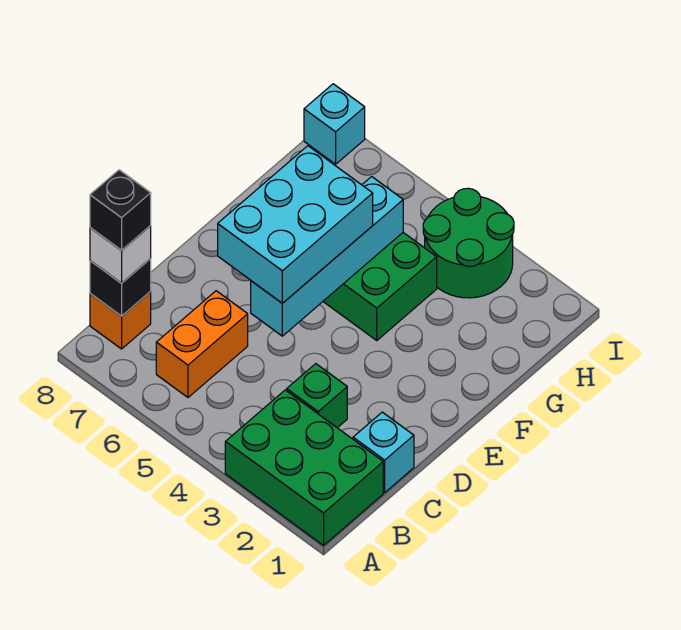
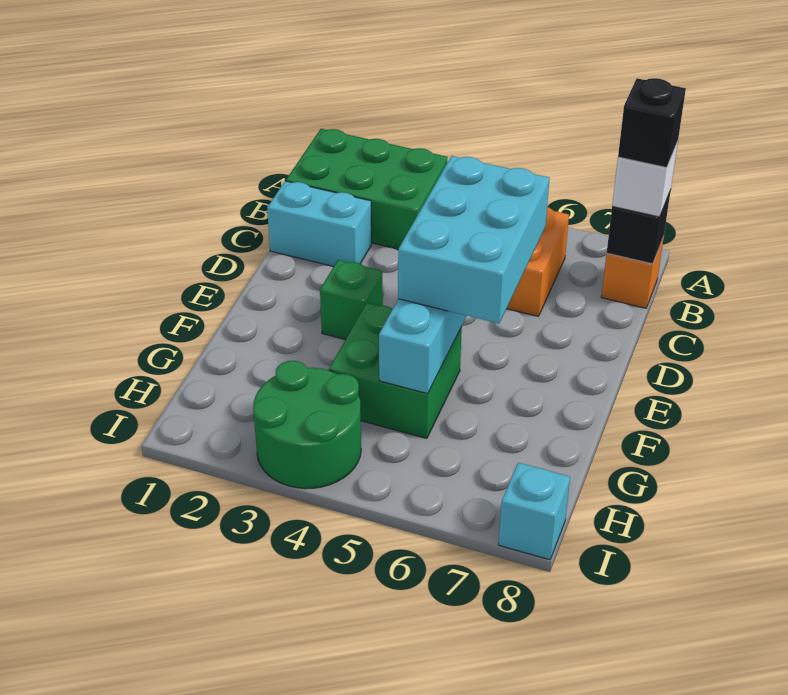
cyan 1x1 brick [353,412,414,492] -> cyan 1x2 brick [267,181,372,267]
green 1x1 brick [287,364,347,428] -> green 1x1 brick moved to [320,260,383,339]

